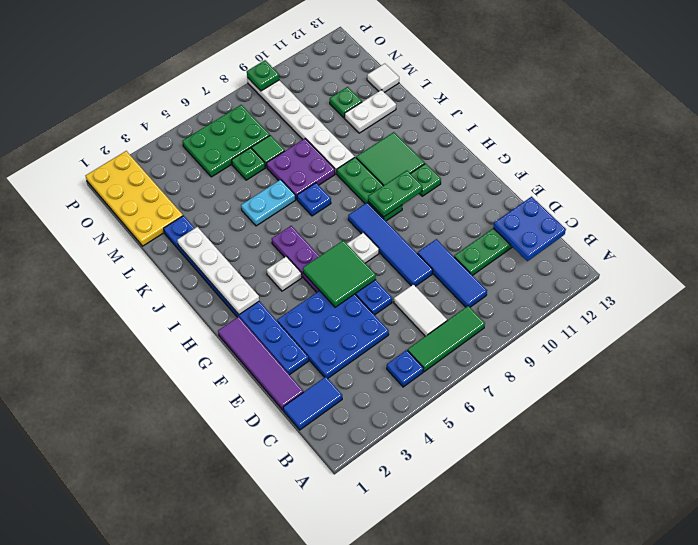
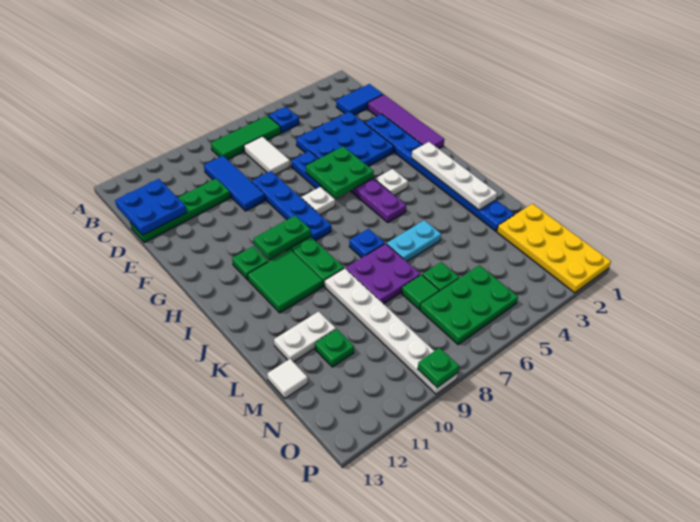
blue 1x4 tile [348,202,433,286] -> blue 1x4 plate [252,171,331,241]
green 2x2 tile [303,240,376,307] -> green 2x2 plate [306,146,374,199]

